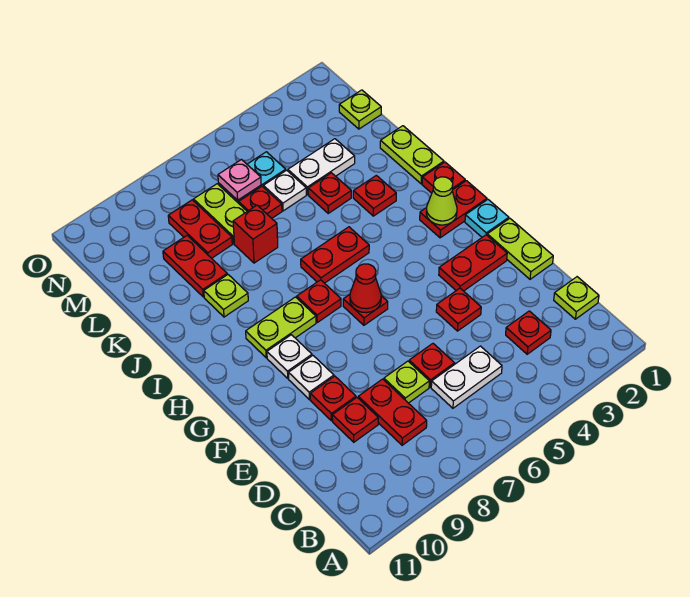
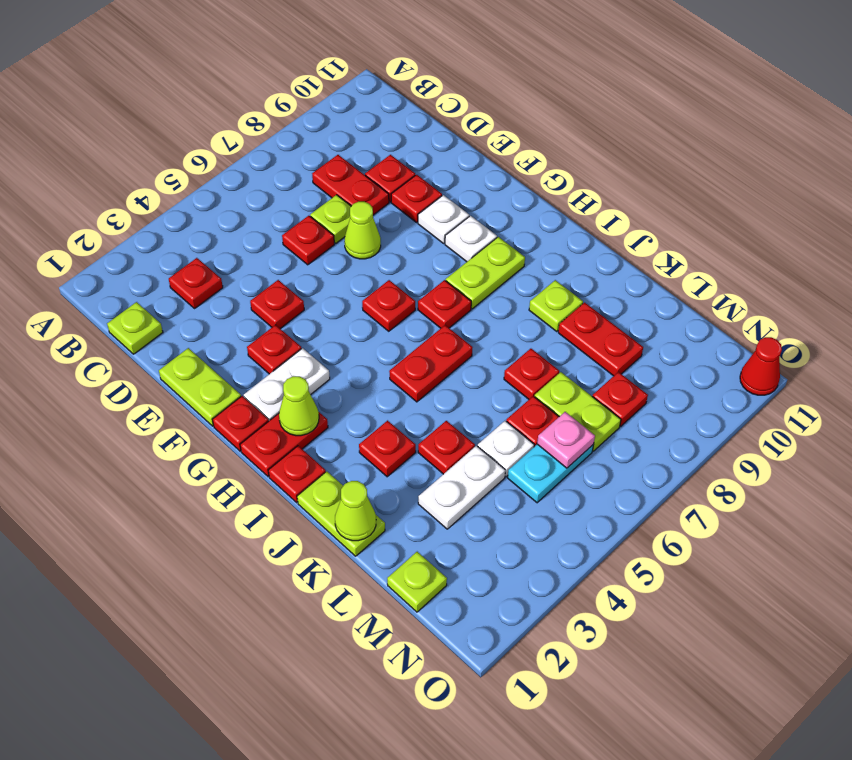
white 1x2 plate [431,346,502,408] -> white 1x2 plate moved to [244,348,330,421]
none -> lime 1x1 cone [344,202,381,259]
red 1x2 plate [439,235,507,291] -> red 1x1 plate [247,325,301,374]
cyan 1x1 plate [465,200,509,237] -> red 1x1 plate [213,396,269,451]
red 1x1 cone [350,264,381,313] -> red 1x1 cone moved to [740,337,782,395]
none -> lime 1x1 cone [335,481,376,541]
red 1x1 brick [233,205,278,263] -> red 1x1 plate [504,349,559,399]
red 1x2 plate [168,200,232,258] -> red 1x1 plate [592,372,648,426]

